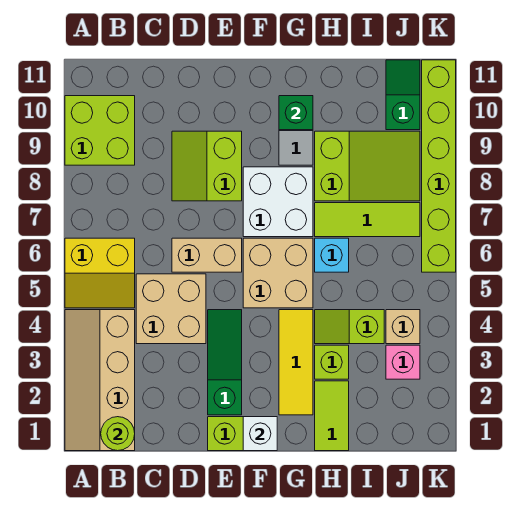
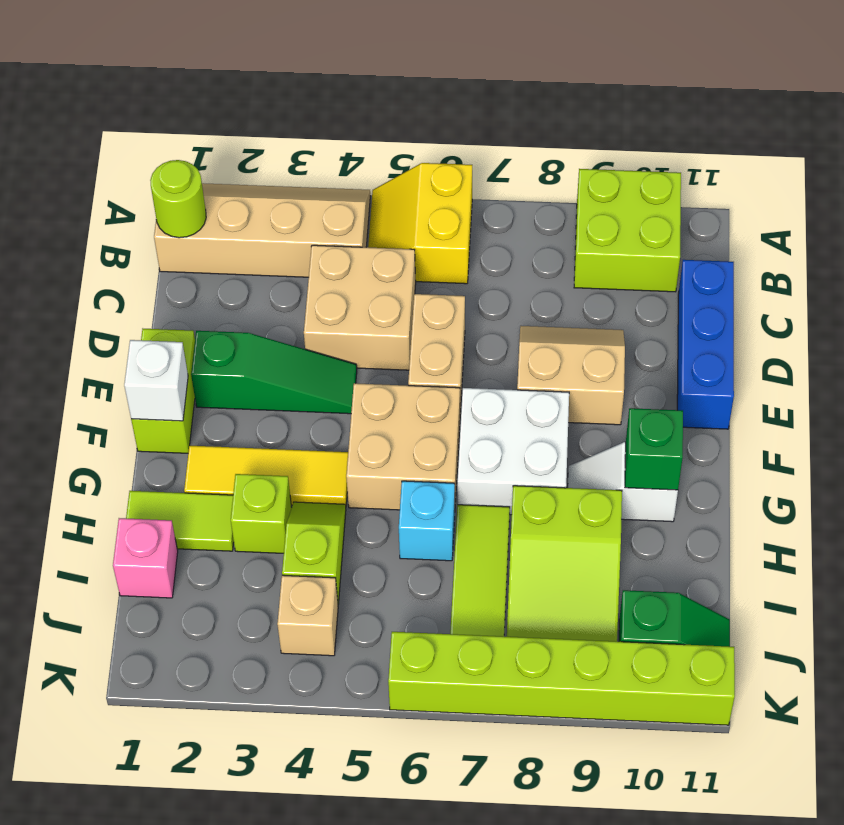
none -> blue 1x3 brick [677,260,734,429]
lime 2x2 slope [172,131,242,201] -> tan 2x2 slope [517,326,625,425]
pink 1x1 brick [386,345,420,379] -> pink 1x1 brick moved to [113,518,178,598]

